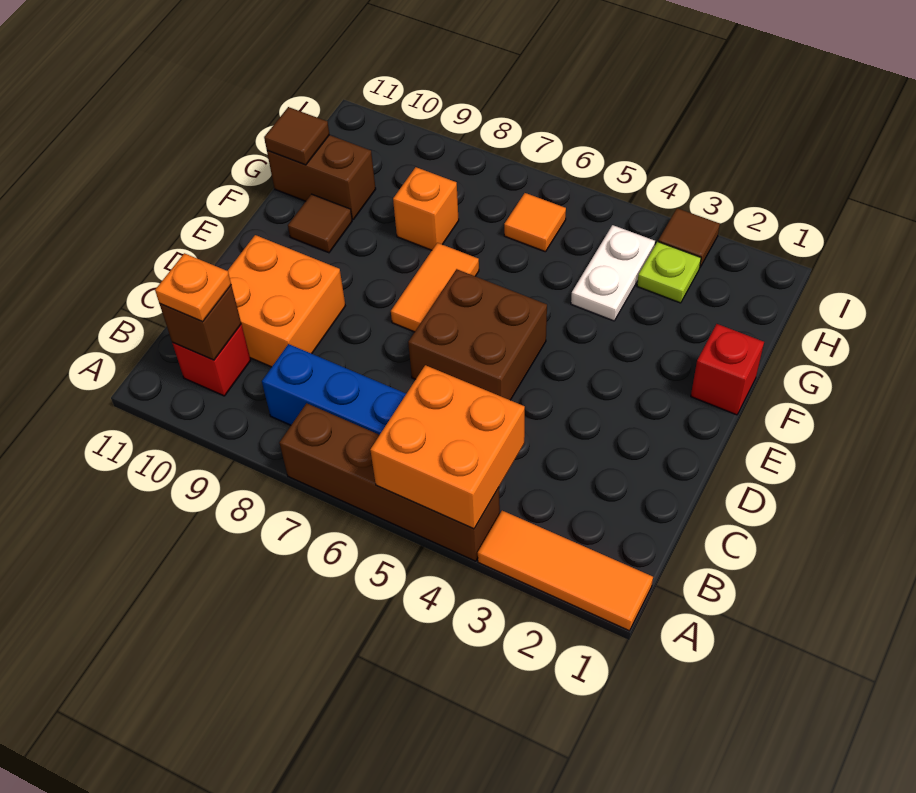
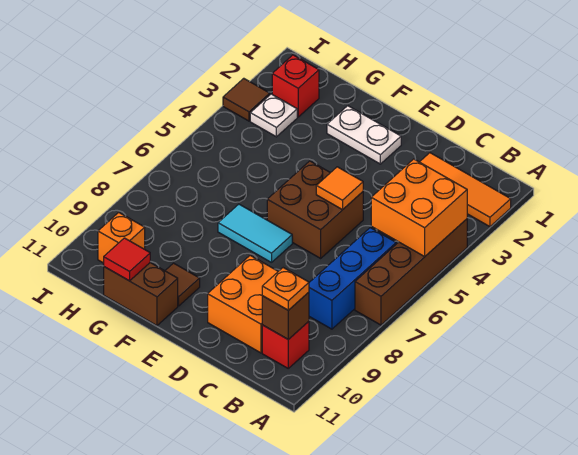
orange 1x3 tile [478,511,653,631] -> orange 1x3 tile turned to [420,153,511,227]
orange 1x2 tile [391,243,479,332] -> cyan 1x2 tile [218,204,292,263]
red 1x1 brick [691,324,764,415] -> red 1x1 brick moved to [272,55,319,117]
white 1x2 plate [571,225,655,321] -> white 1x2 plate moved to [327,106,401,164]
orange 1x1 brick [393,167,459,250] -> orange 1x1 brick moved to [98,212,145,263]
brown 1x2 brick [267,135,376,220] -> brown 1x2 brick turned to [104,263,178,326]
brown 1x1 tile [264,107,329,165] -> red 1x1 tile [104,238,150,281]
lime 1x1 plate [637,242,701,303] -> white 1x1 plate [250,94,297,137]
orange 1x1 tile [504,193,566,252] -> orange 1x1 tile moved to [316,167,363,210]

